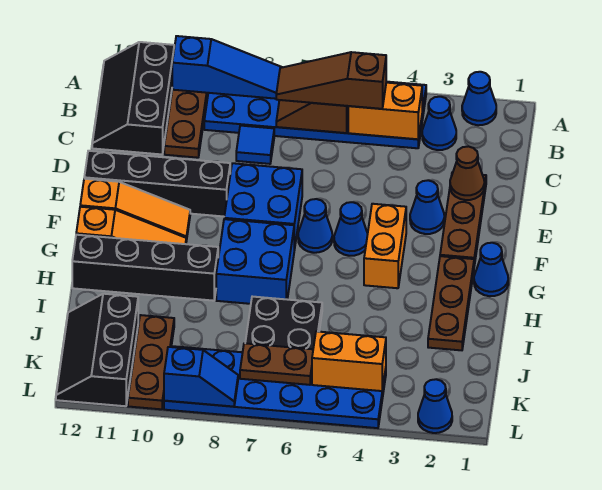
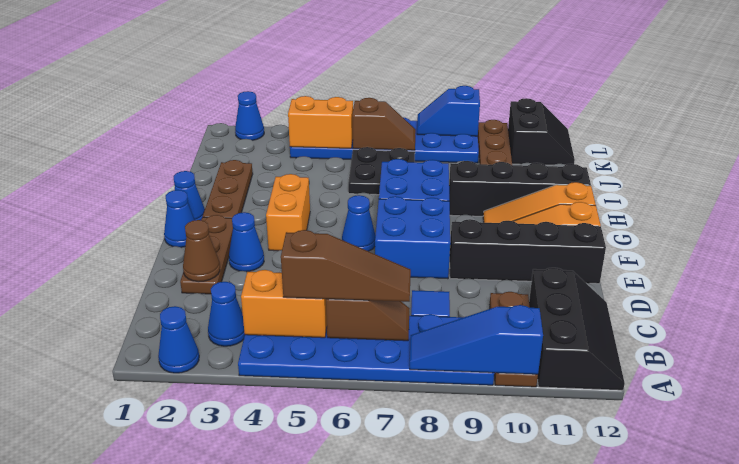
blue 1x1 cone [334,202,368,256] -> blue 1x1 cone moved to [164,190,194,247]
black 2x3 slope [56,294,138,406] -> black 2x2 slope [508,98,575,165]
brown 1x2 plate [240,343,313,385] -> brown 1x2 slope [353,98,416,150]

